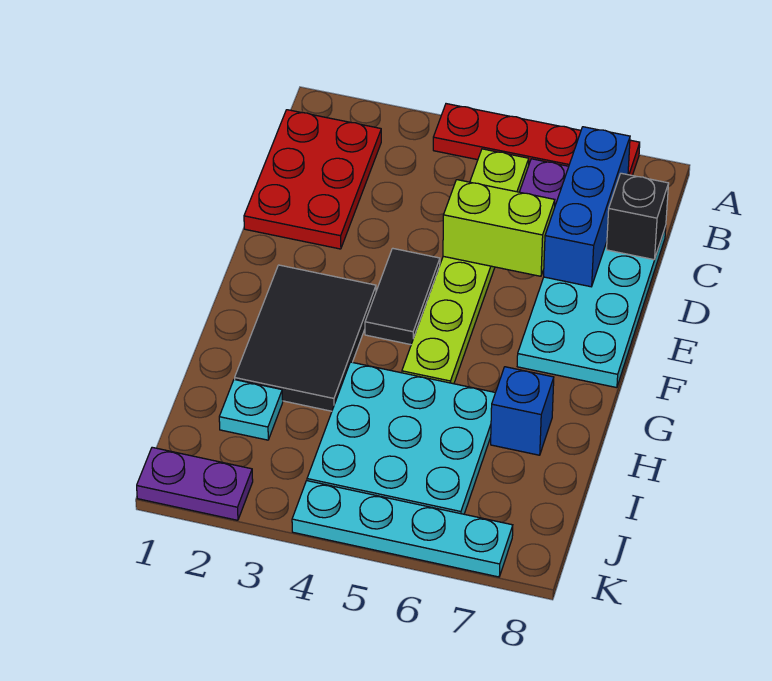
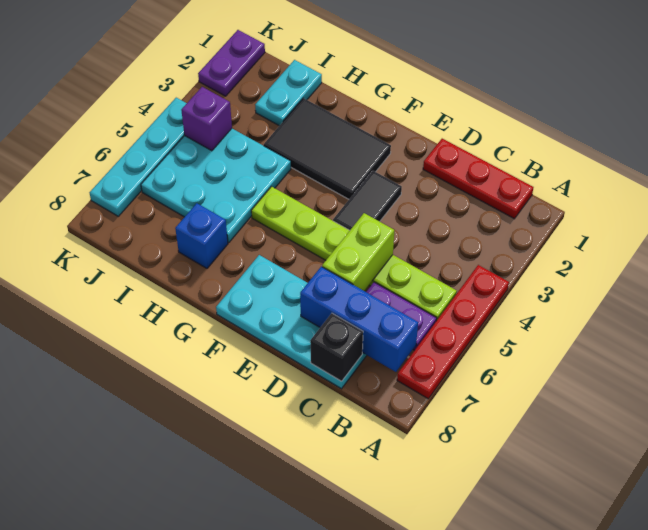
red 2x3 plate [244,110,381,249] -> red 1x3 plate [423,139,533,219]
black 1x2 tile [365,248,440,345] -> black 1x2 tile turned to [333,171,402,230]
cyan 1x1 plate [219,379,283,440] -> cyan 1x2 plate [255,60,322,126]
none -> purple 1x1 brick [181,87,232,151]

